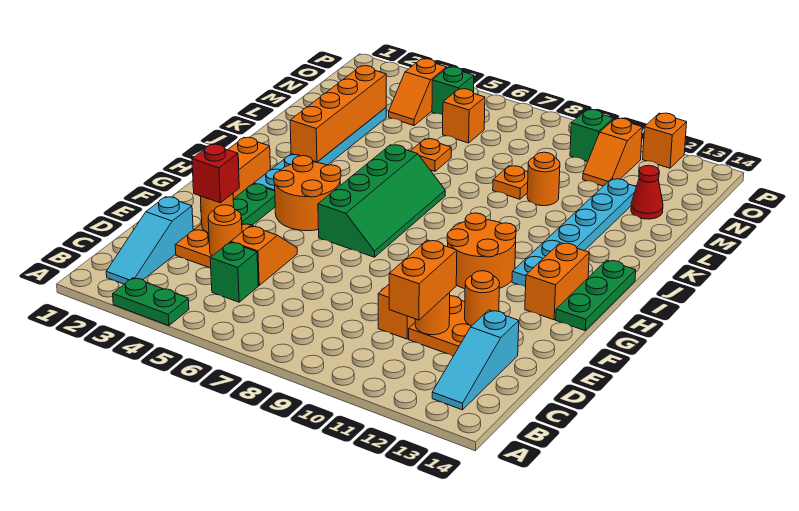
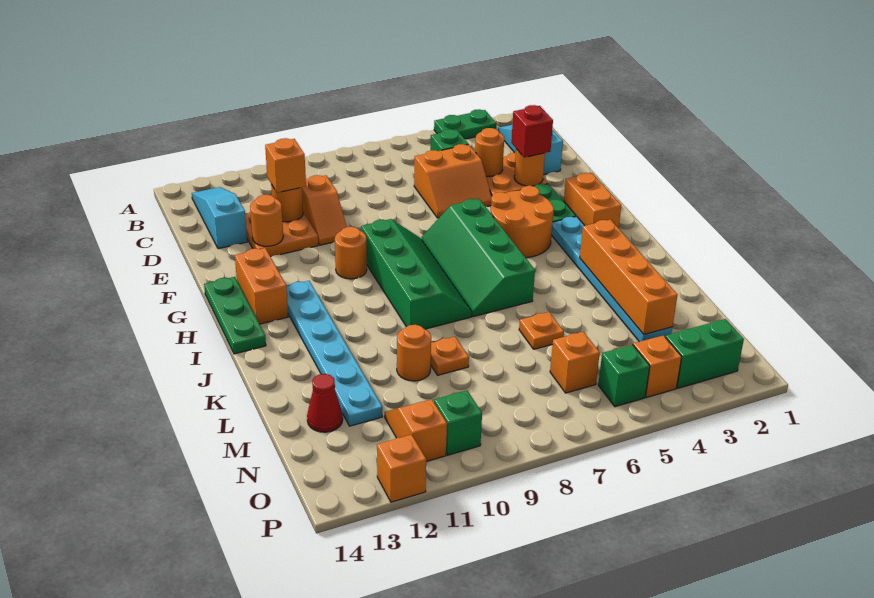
orange 1x2 brick [389,240,457,320] -> orange 1x1 brick [265,138,306,193]
orange 1x2 slope [231,226,297,285] -> orange 2x2 slope [414,144,492,218]
none -> green 2x4 slope [361,219,472,329]
orange 2x2 round brick [447,213,516,289] -> orange 1x1 round brick [335,227,367,279]
none -> green 1x2 brick [665,319,744,388]

